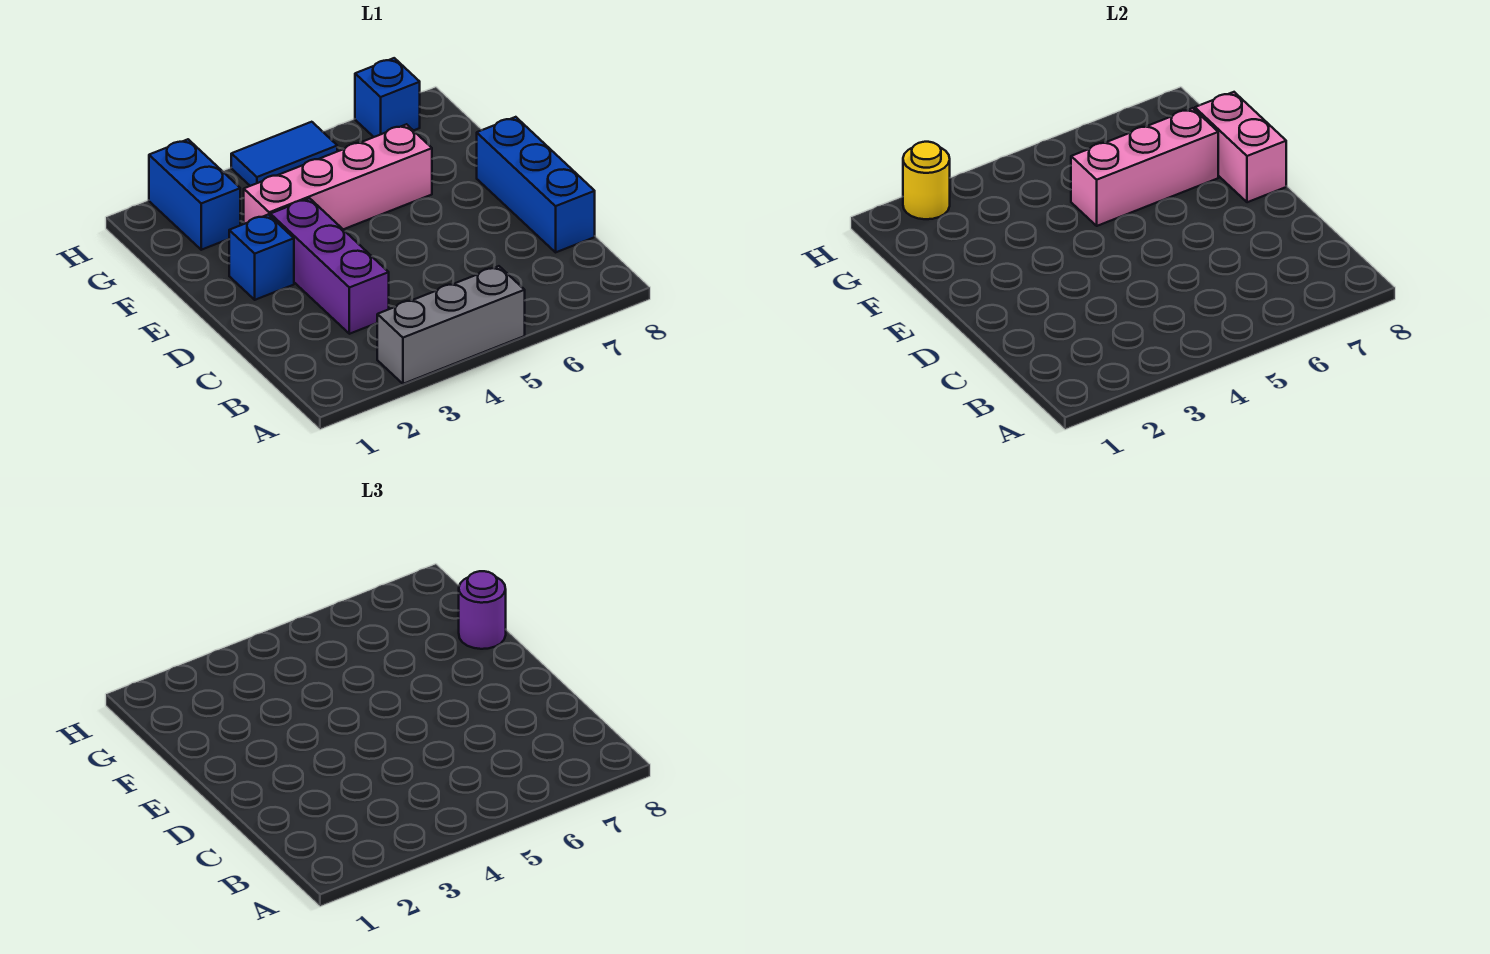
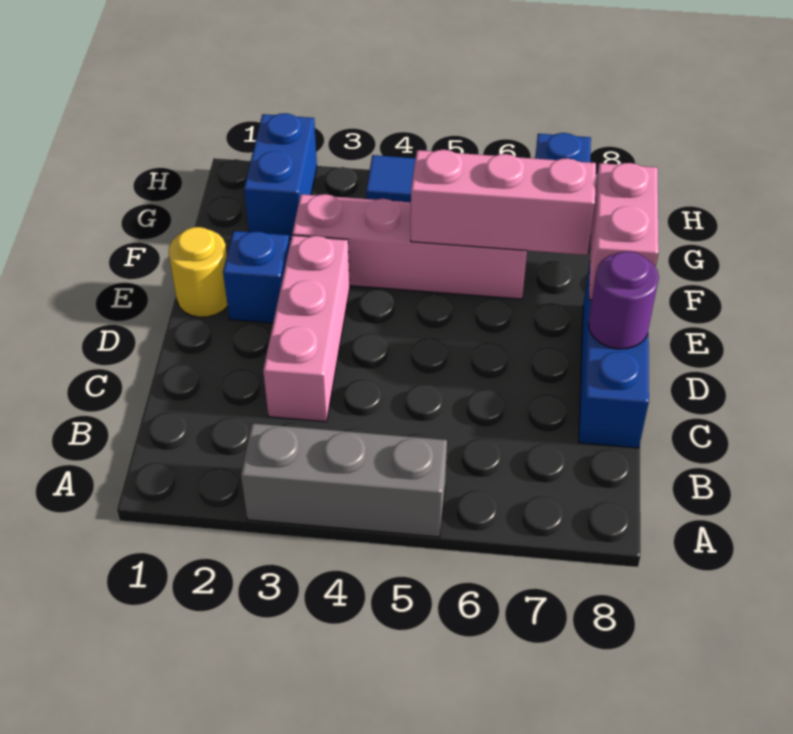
purple 1x3 brick [270,198,389,334] -> pink 1x3 brick [263,235,350,422]
purple 1x1 round brick [459,571,506,649] -> purple 1x1 round brick moved to [588,251,659,349]
yellow 1x1 round brick [903,142,950,219] -> yellow 1x1 round brick moved to [169,227,227,317]

